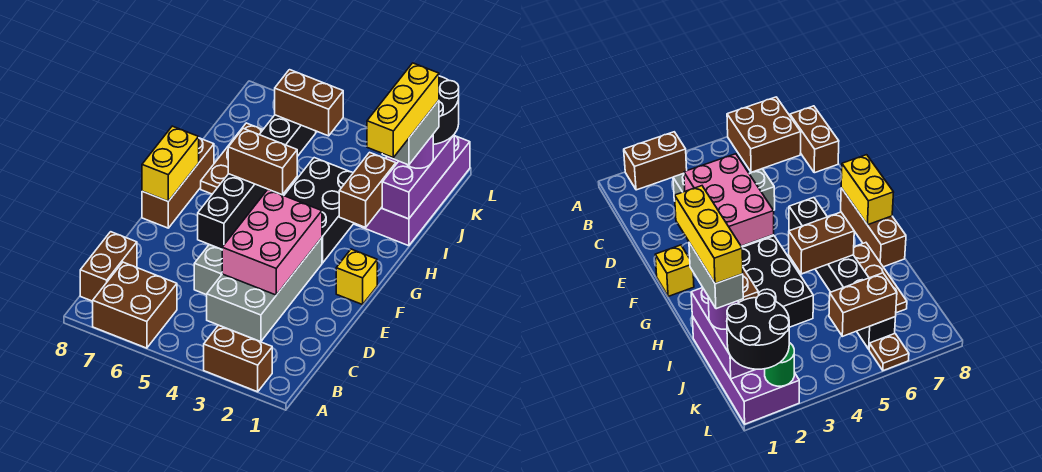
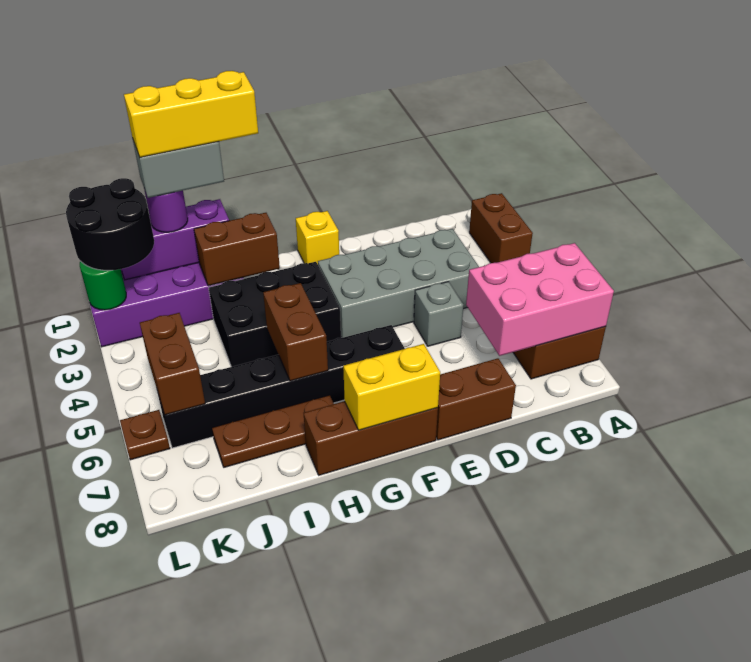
brown 1x2 brick [80,232,137,301] -> brown 1x2 brick moved to [436,358,516,440]
pink 2x3 brick [222,190,322,295] -> pink 2x3 brick moved to [466,243,614,356]

